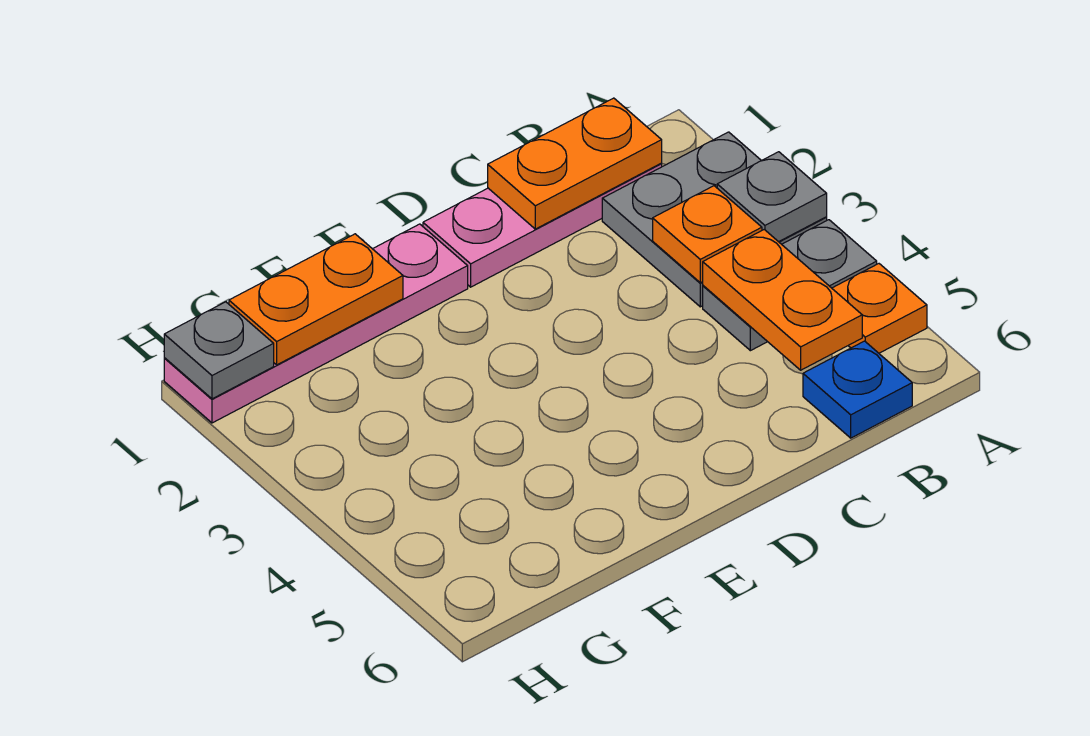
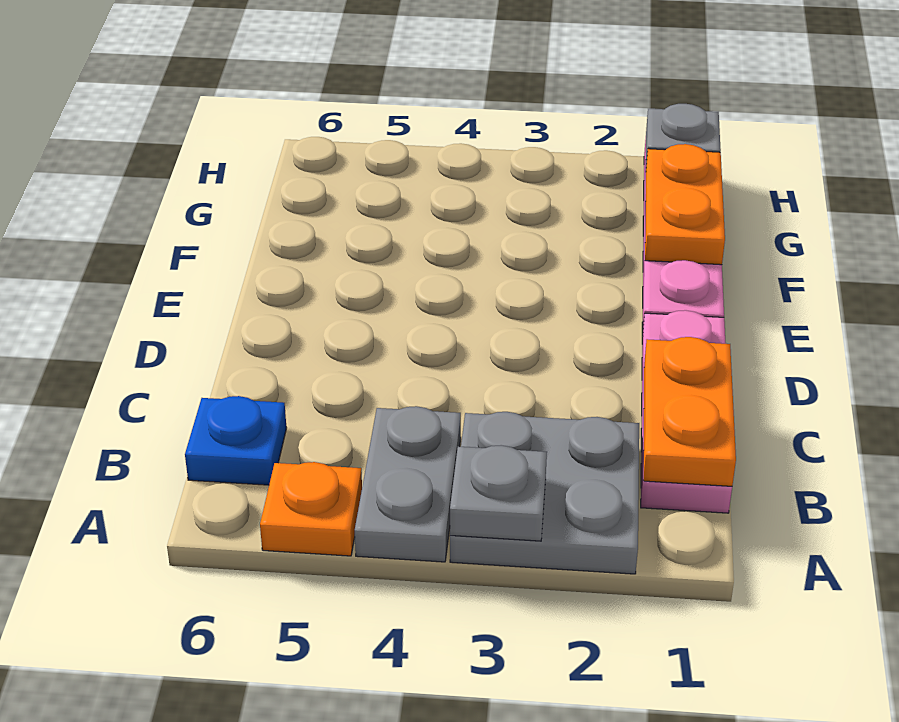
orange 1x1 plate [653,186,762,283] -> none
orange 1x2 plate [703,230,862,370] -> none

